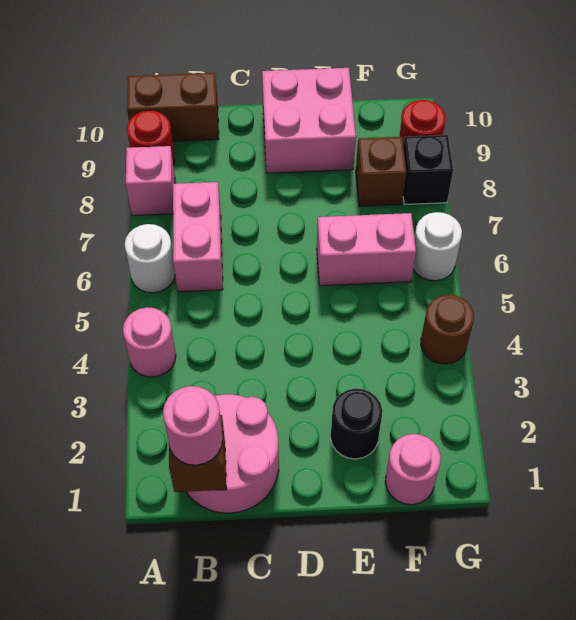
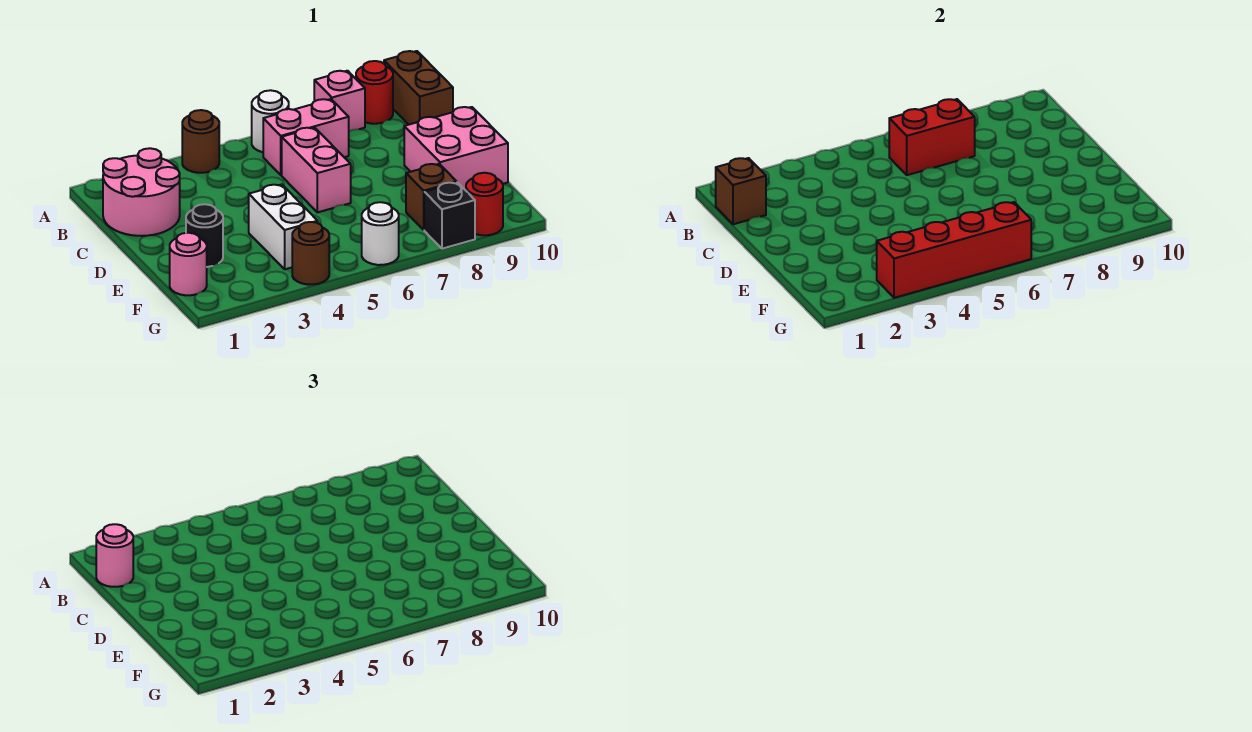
pink 1x1 round brick [123,307,176,377] -> brown 1x1 round brick [182,110,219,173]
none -> red 1x2 brick [889,99,975,175]
none -> white 1x2 brick [249,184,318,269]
pink 1x2 brick [317,213,416,286] -> pink 1x2 brick moved to [282,128,351,212]
none -> red 1x4 brick [877,202,1031,298]

